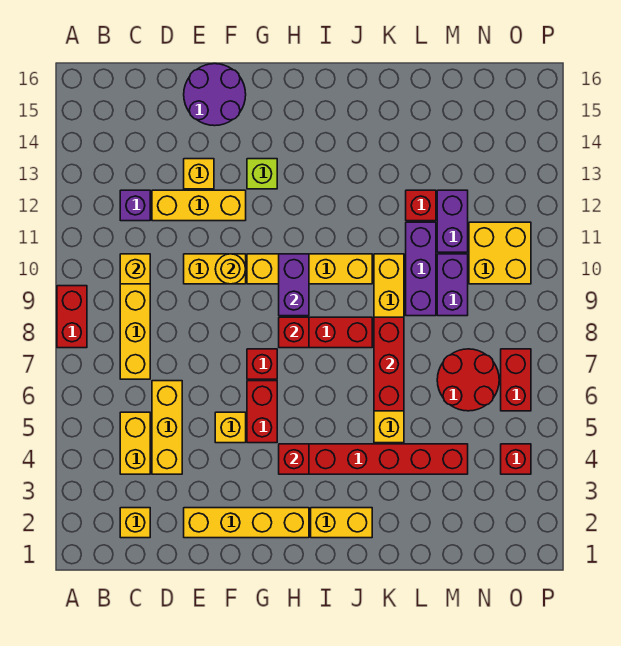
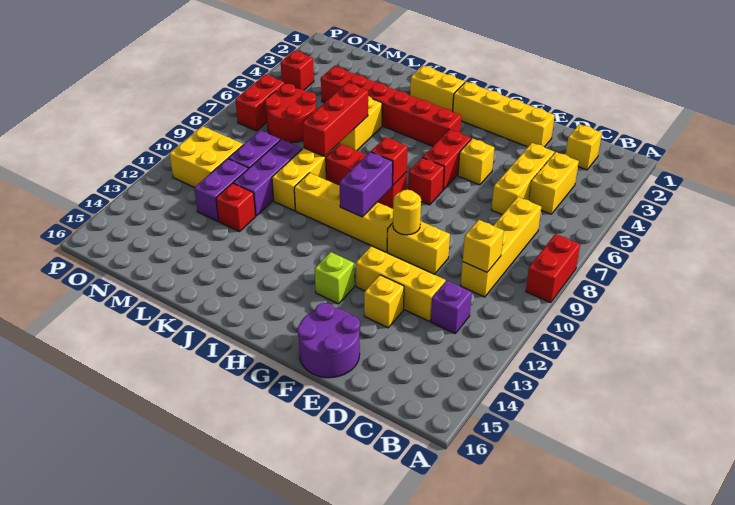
red 1x1 brick [279,444,309,474] -> none

